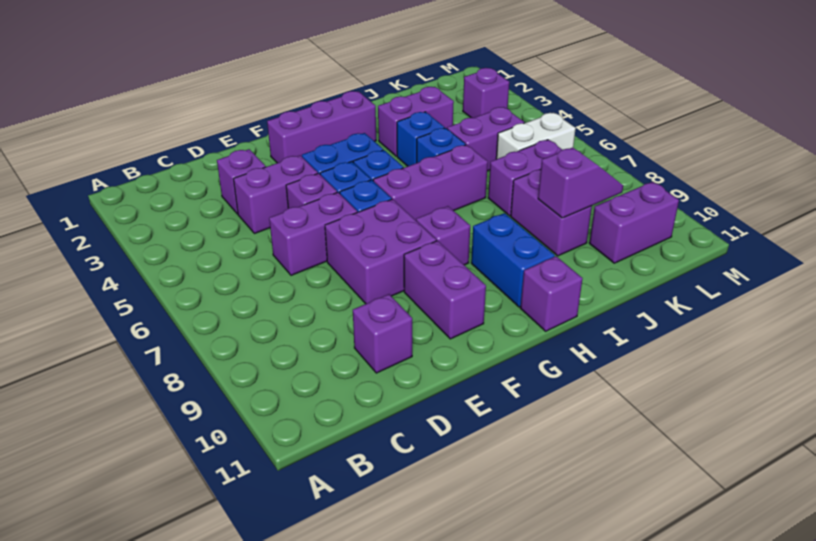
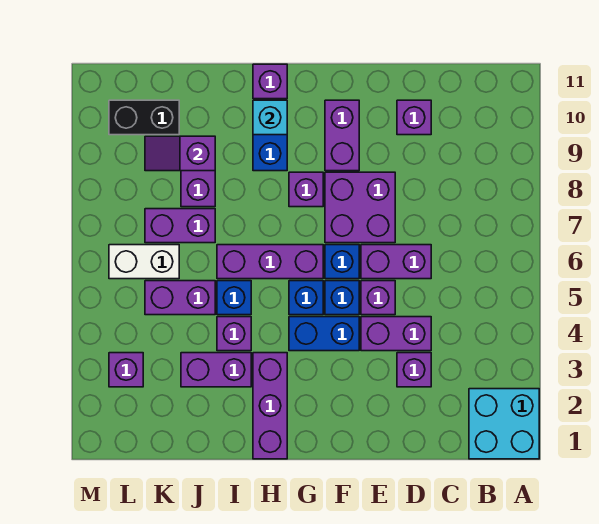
none -> cyan 2x2 brick [469,389,539,459]
purple 1x3 brick [267,91,376,163] -> purple 1x3 brick turned to [253,353,287,459]
none -> cyan 1x1 brick [253,100,287,135]
blue 1x1 brick [397,112,445,166] -> purple 1x1 brick [217,317,251,351]
purple 1x2 brick [589,182,679,263] -> black 1x2 brick [109,100,179,135]

